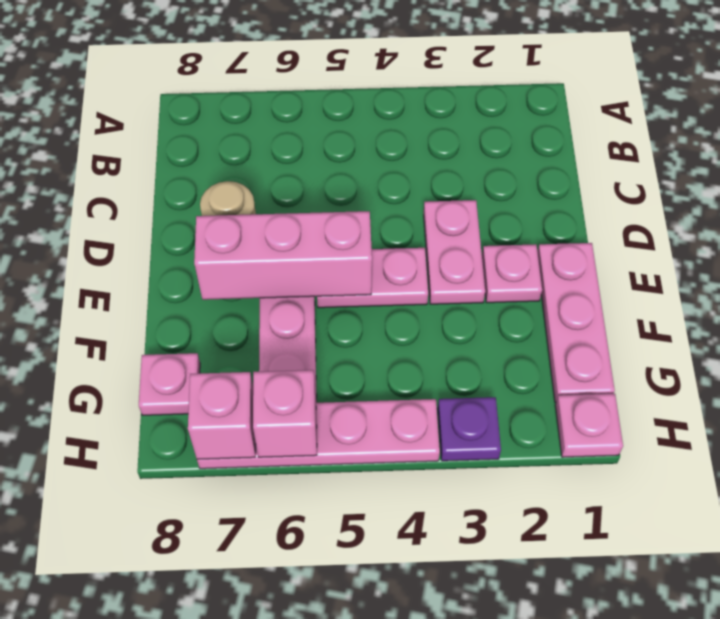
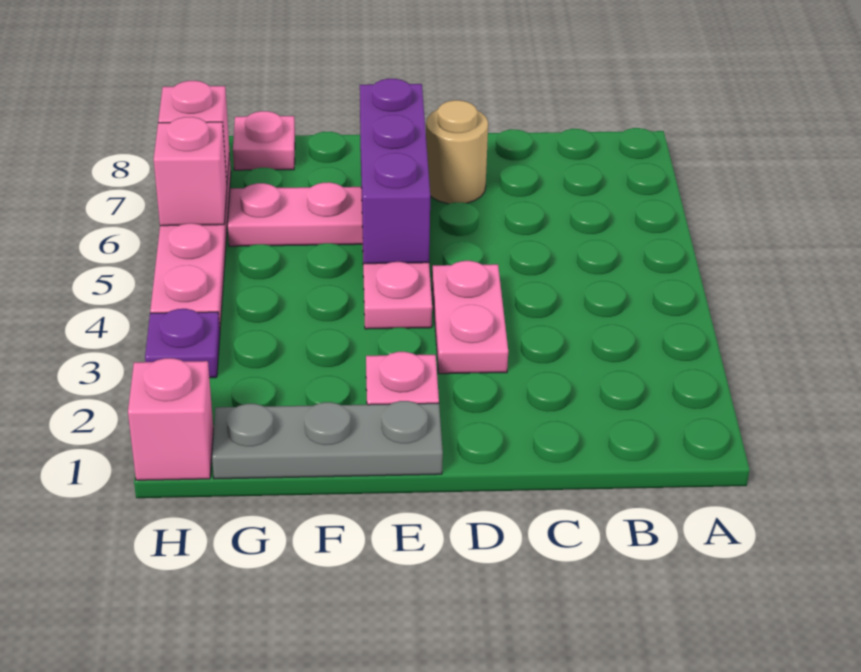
pink 1x2 plate [424,200,485,304] -> pink 1x2 plate turned to [432,261,508,374]
pink 1x3 plate [537,243,615,403] -> grey 1x3 plate [212,401,443,479]
pink 1x3 brick [194,211,372,300] -> purple 1x3 brick [360,79,430,264]
pink 1x1 plate [555,394,623,457] -> pink 1x1 brick [128,358,213,480]

